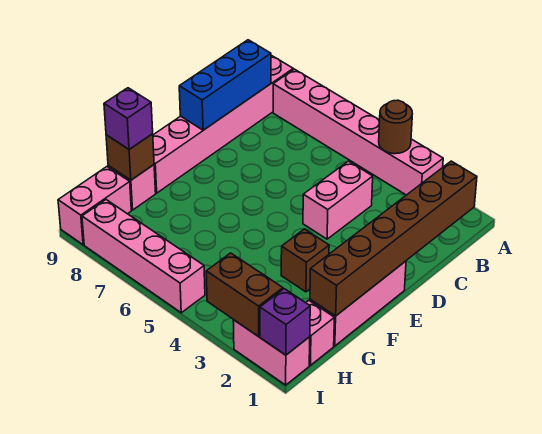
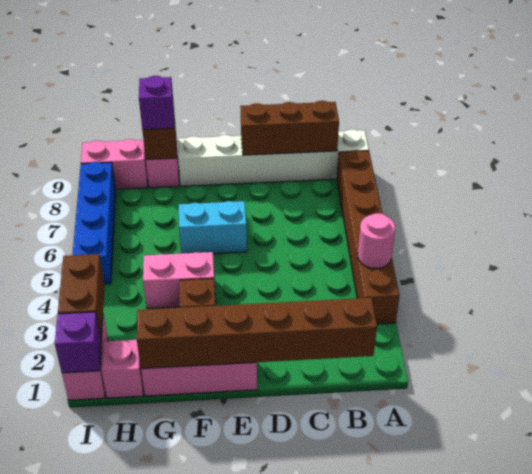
pink 1x6 brick [273,69,443,195] -> brown 1x6 brick [337,150,400,324]
brown 1x1 round brick [379,100,412,154] -> pink 1x1 round brick [358,213,395,269]
pink 1x6 brick [153,55,293,193] -> white 1x6 brick [178,129,369,186]
blue 1x3 brick [179,40,271,130] -> brown 1x3 brick [240,101,339,155]
pink 1x2 brick [303,161,373,239] -> pink 1x2 brick moved to [143,252,215,308]
none -> cyan 1x2 brick [179,201,247,254]
pink 1x4 brick [82,200,205,313] -> blue 1x4 brick [72,162,116,284]

